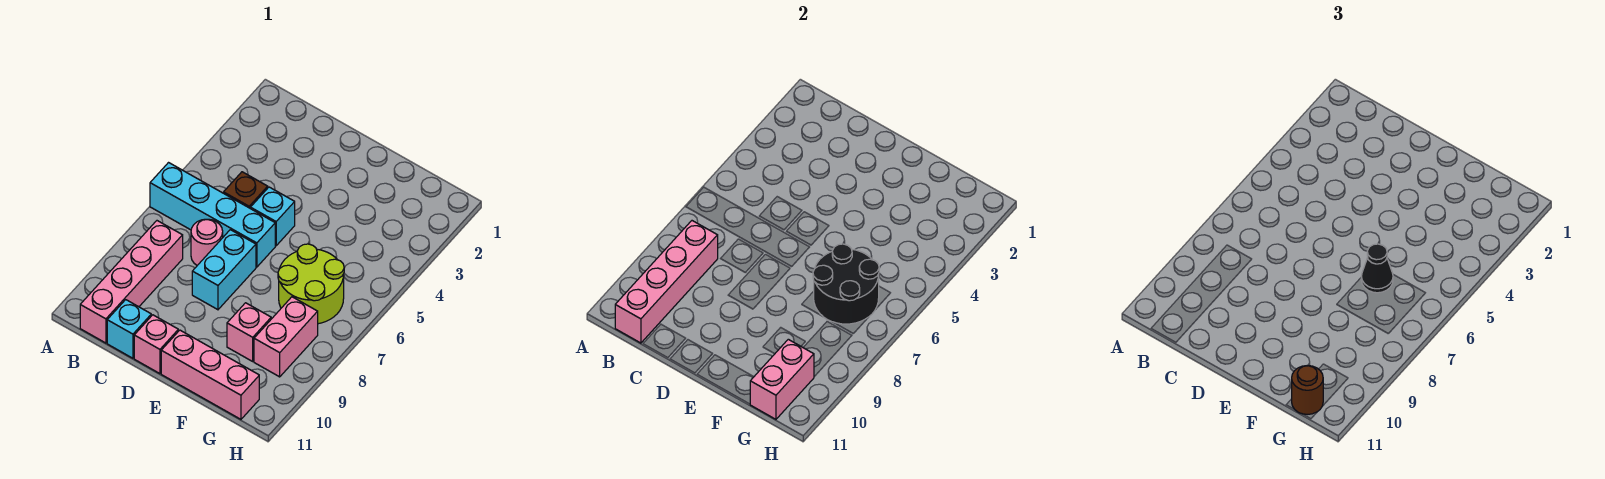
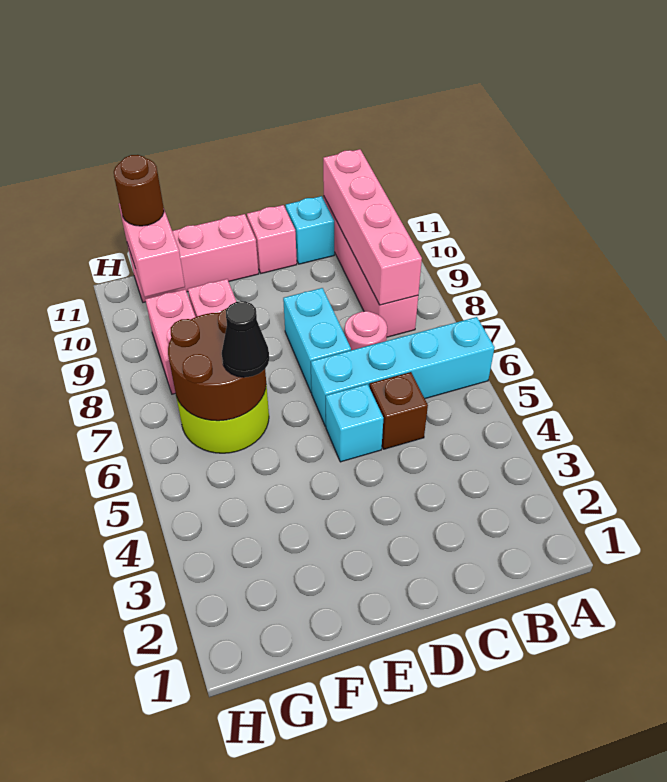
black 2x2 round brick [813,244,879,324] -> brown 2x2 round brick [168,308,266,421]

